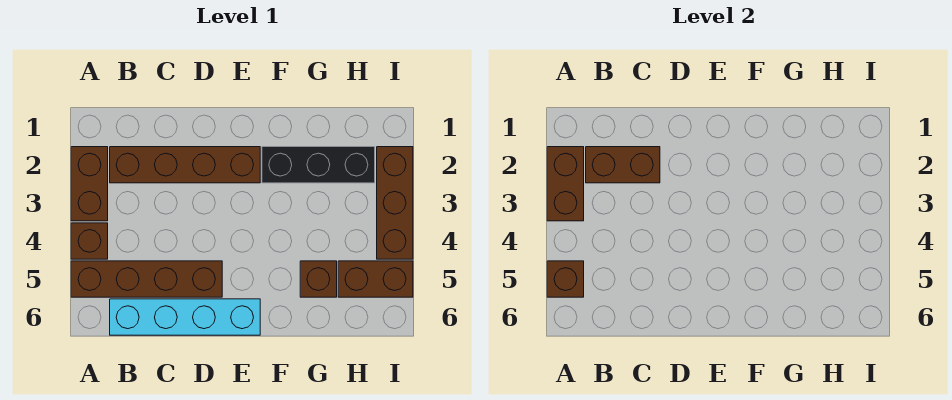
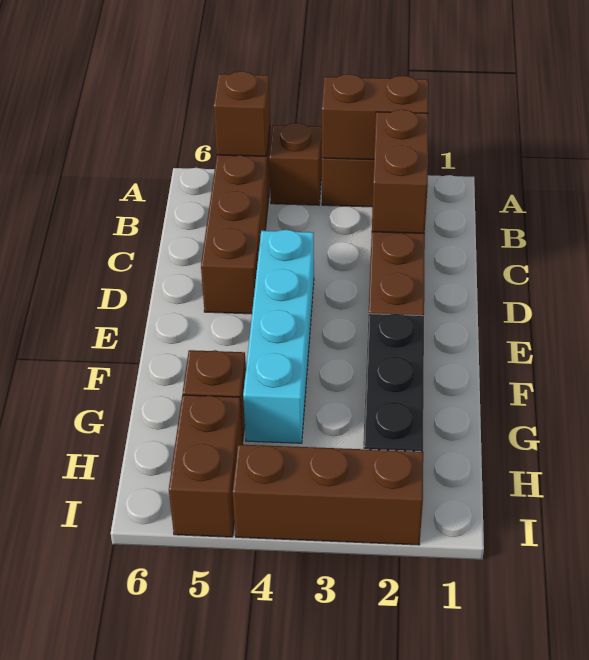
cyan 1x4 brick [110,299,260,335] -> cyan 1x4 brick moved to [243,230,314,443]

